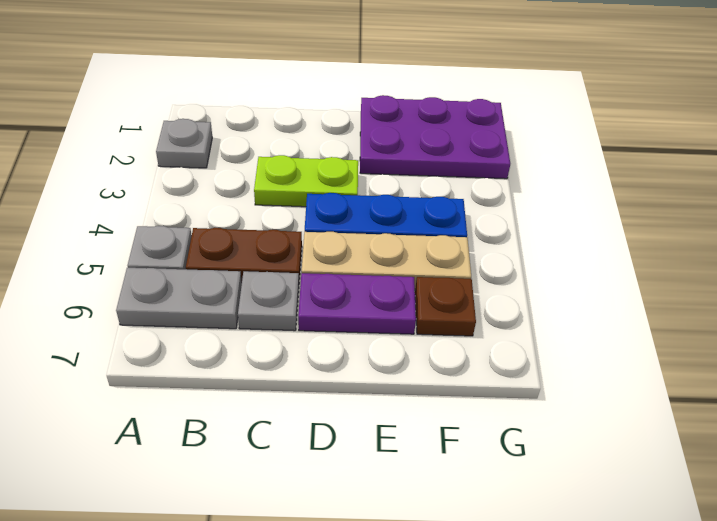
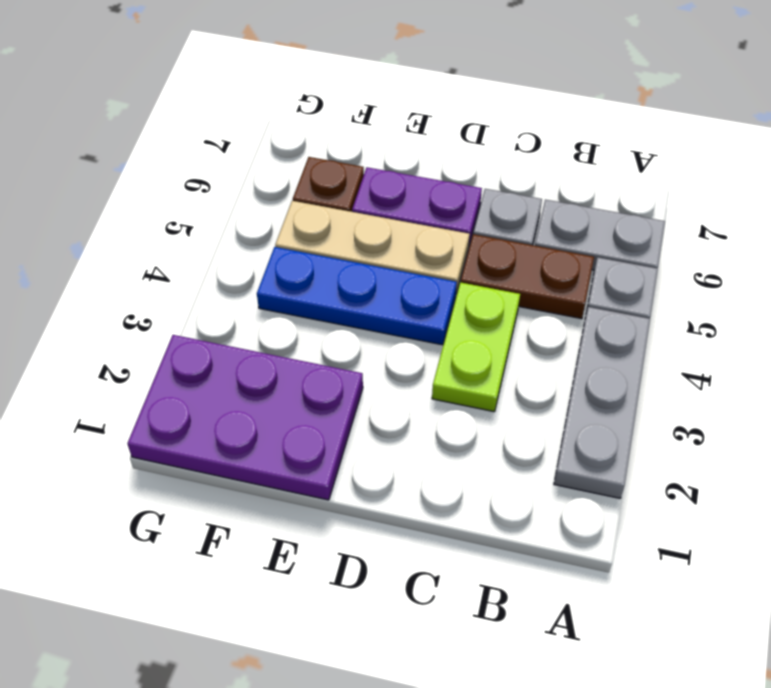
grey 1x1 plate [156,119,212,168] -> grey 1x3 plate [554,307,650,498]
lime 1x2 plate [254,155,358,207] -> lime 1x2 plate turned to [432,282,520,412]

